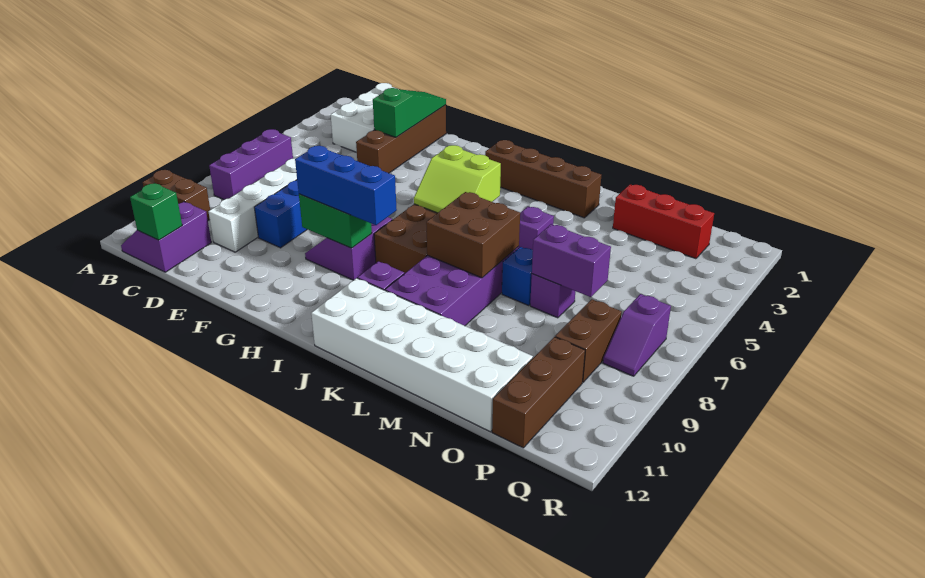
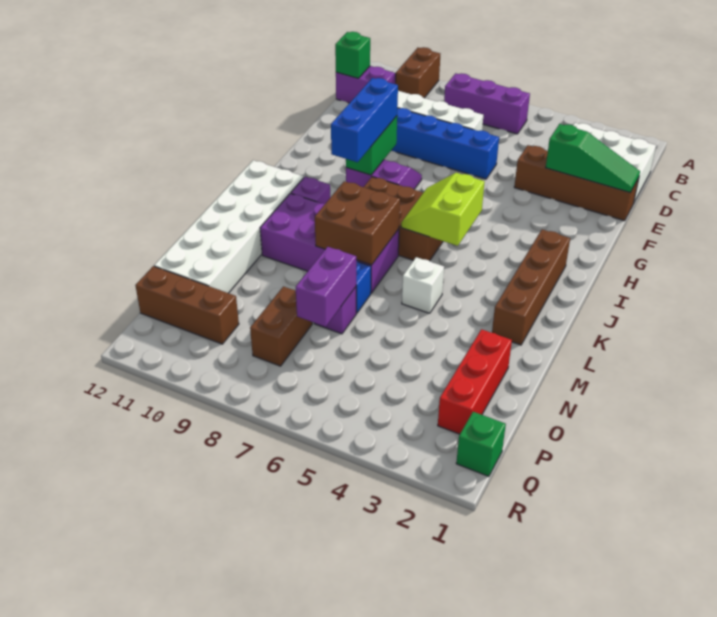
purple 1x1 brick [519,207,554,250] -> white 1x1 brick [402,257,444,313]
brown 1x2 brick [555,299,622,382] -> brown 1x2 brick turned to [250,286,312,366]
none -> green 1x1 brick [456,412,506,476]
purple 1x2 slope [603,294,671,376] -> none

